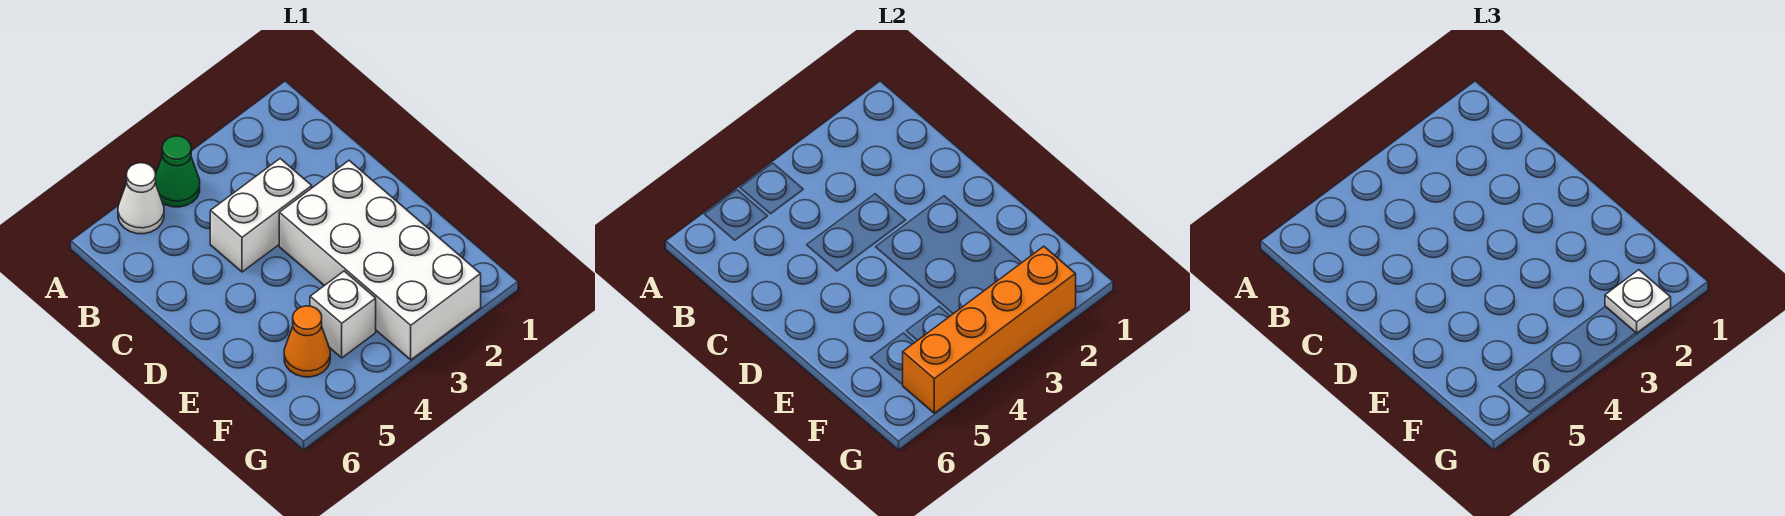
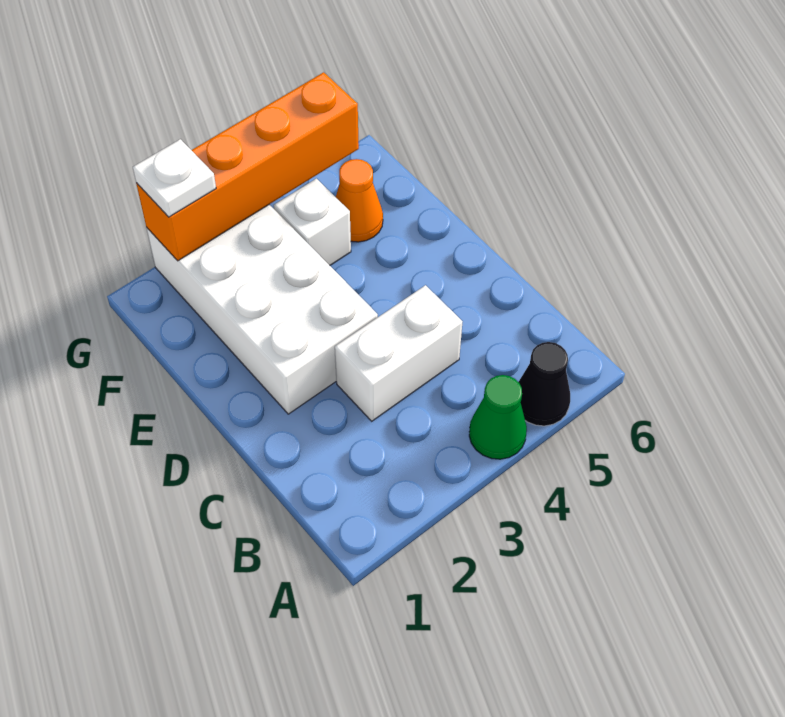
white 1x1 cone [118,163,164,234] -> black 1x1 cone [519,342,570,426]

